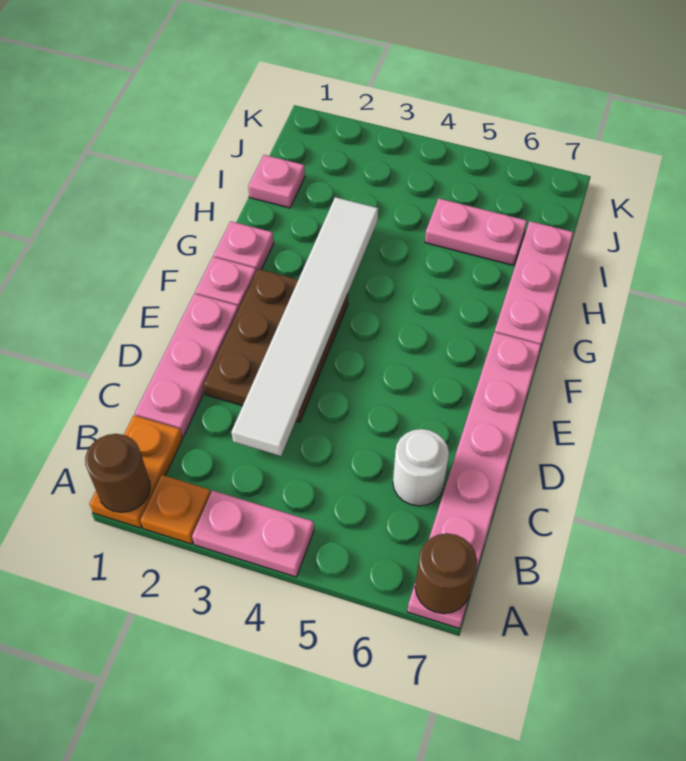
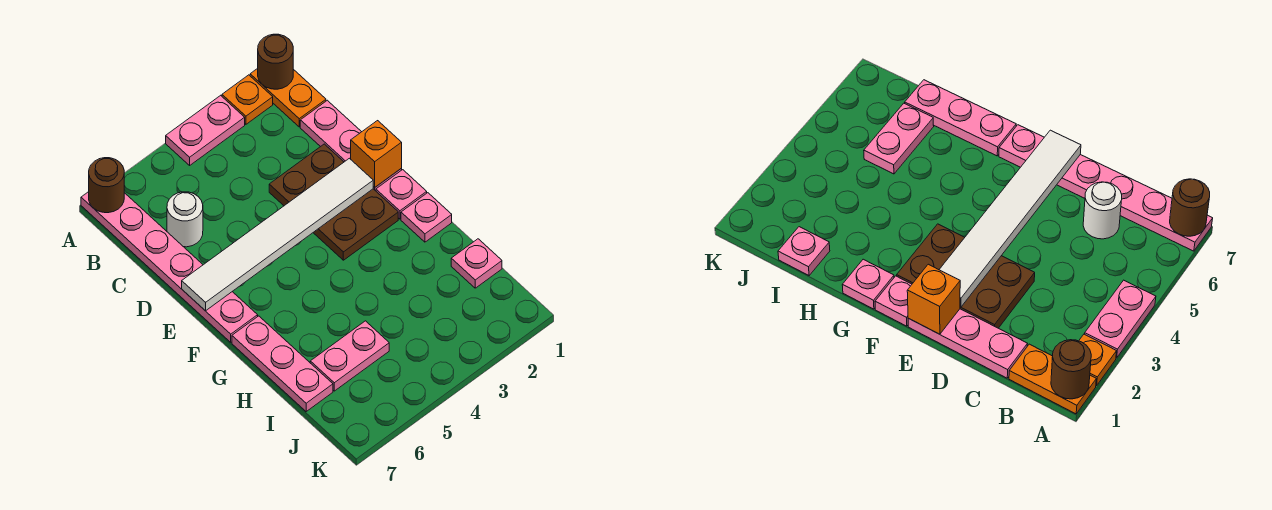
white 1x6 tile [231,197,378,456] -> white 1x6 tile turned to [182,158,373,311]
none -> orange 1x1 brick [351,121,402,187]

